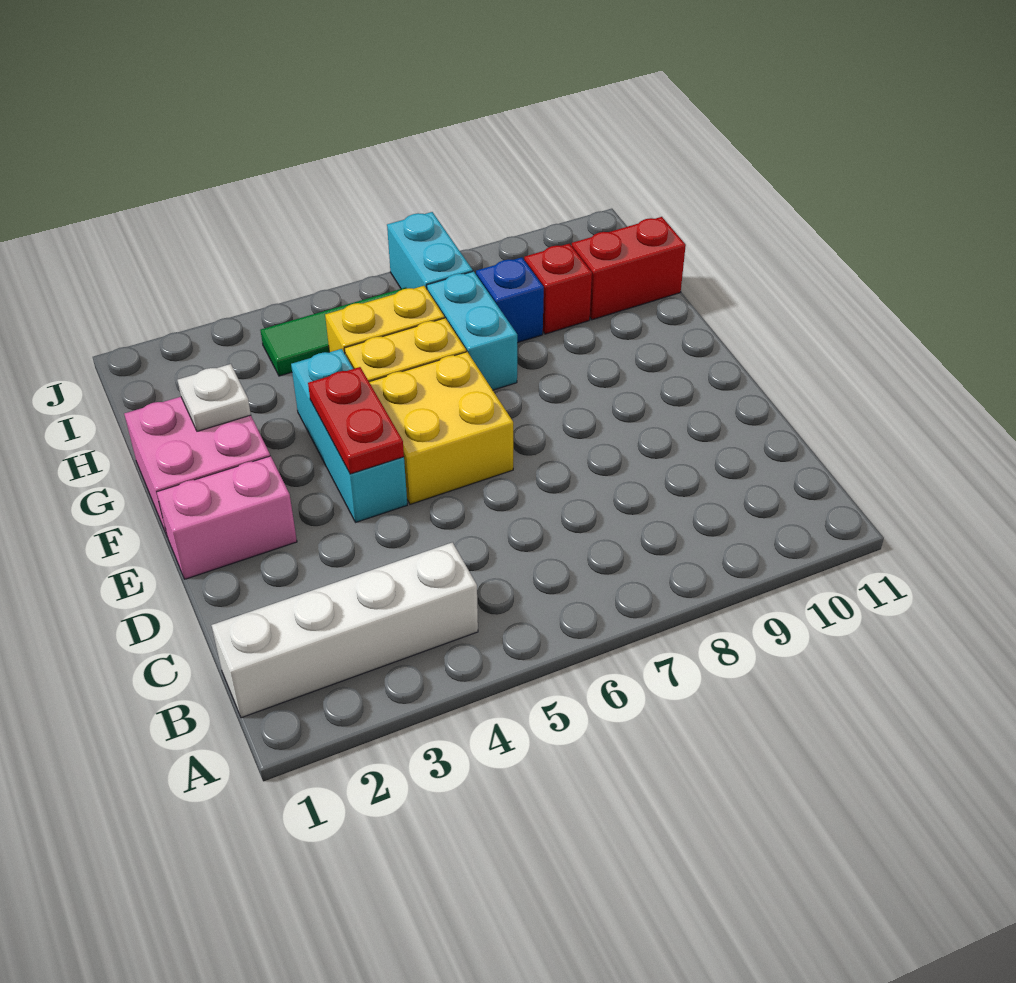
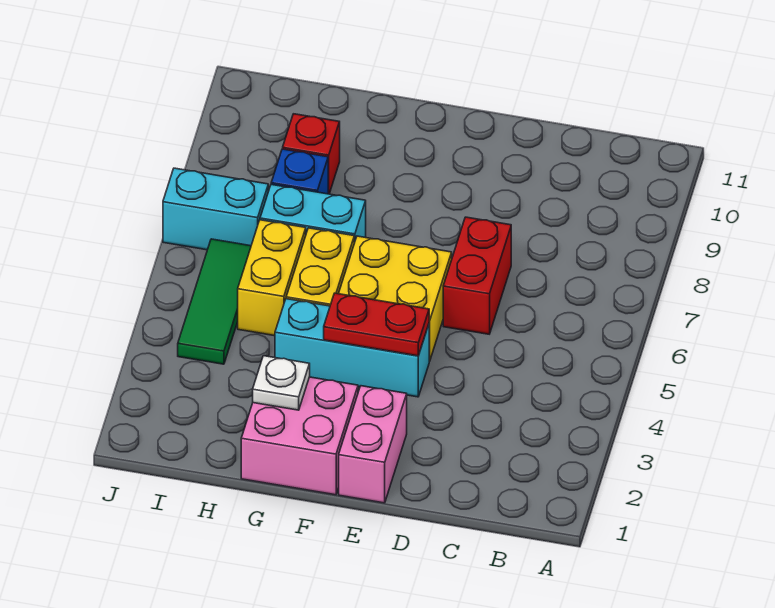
white 1x4 brick [211,542,478,718] -> none
red 1x2 brick [572,217,686,320] -> red 1x2 brick moved to [443,217,511,334]

